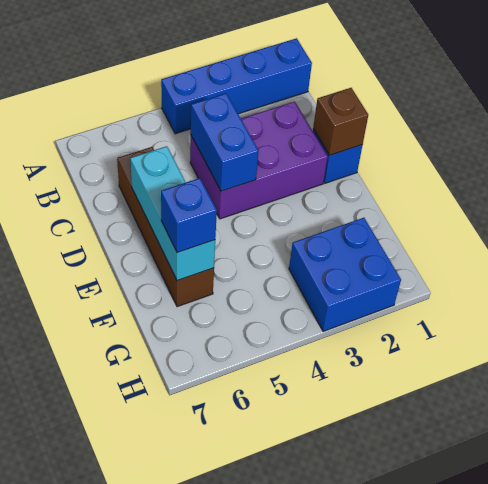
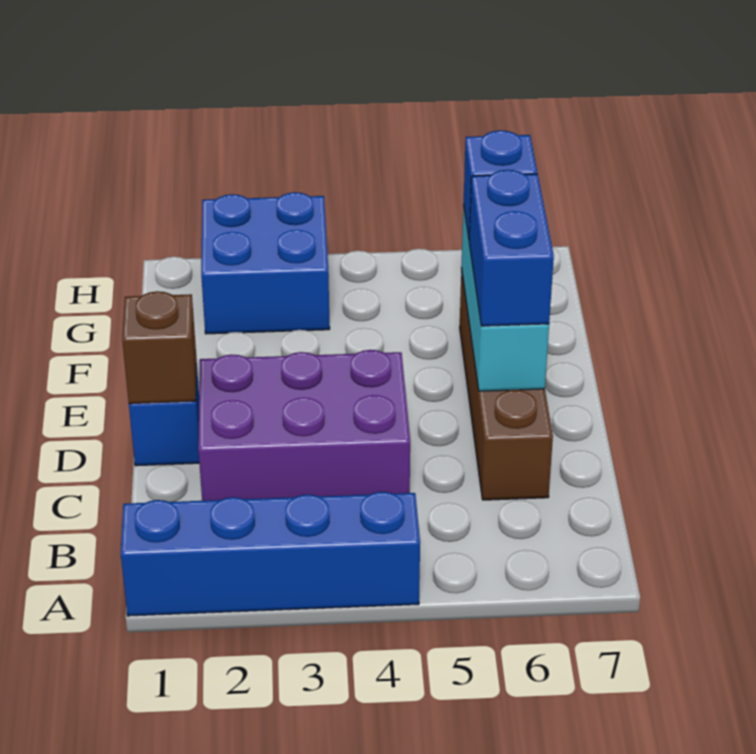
blue 1x2 brick [191,93,258,191] -> blue 1x2 brick moved to [469,170,554,326]

